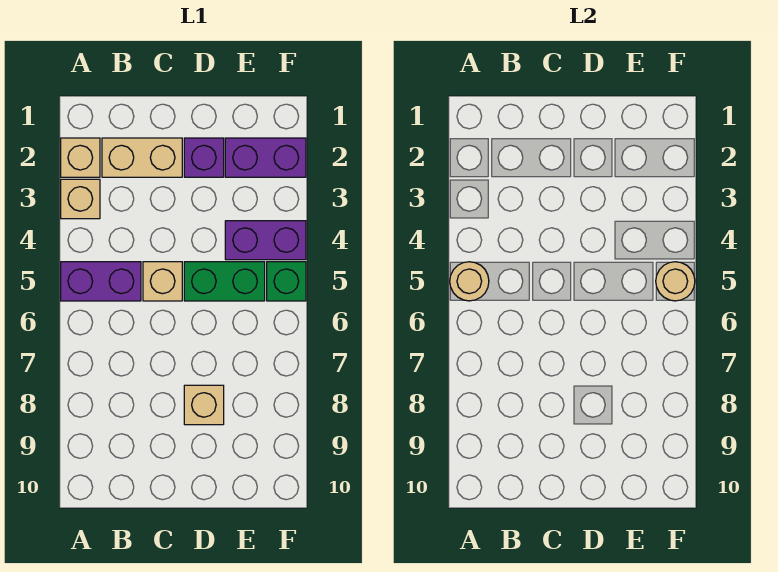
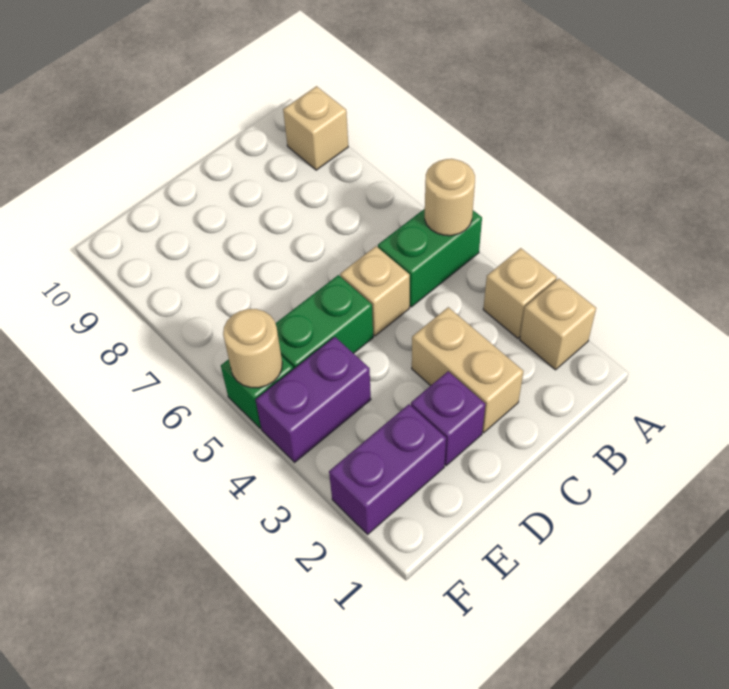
purple 1x2 brick [61,262,141,301] -> green 1x2 brick [378,209,482,307]
tan 1x2 brick [102,138,182,177] -> tan 1x2 brick turned to [412,307,524,433]
tan 1x1 brick [184,385,224,425] -> tan 1x1 brick moved to [283,86,348,170]

